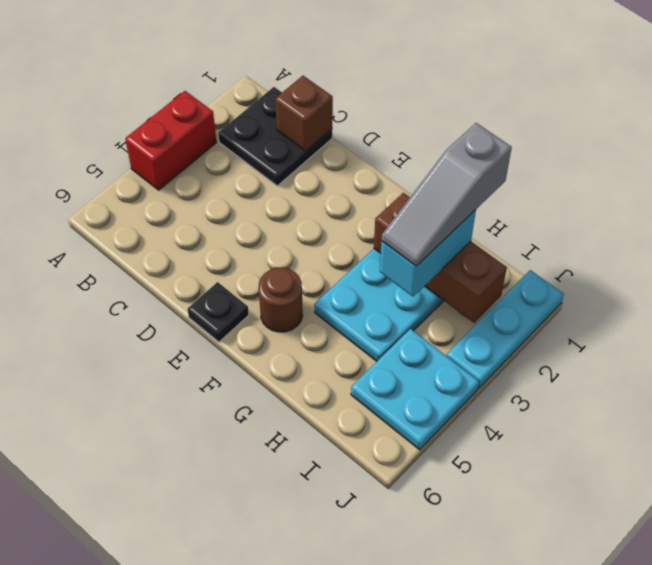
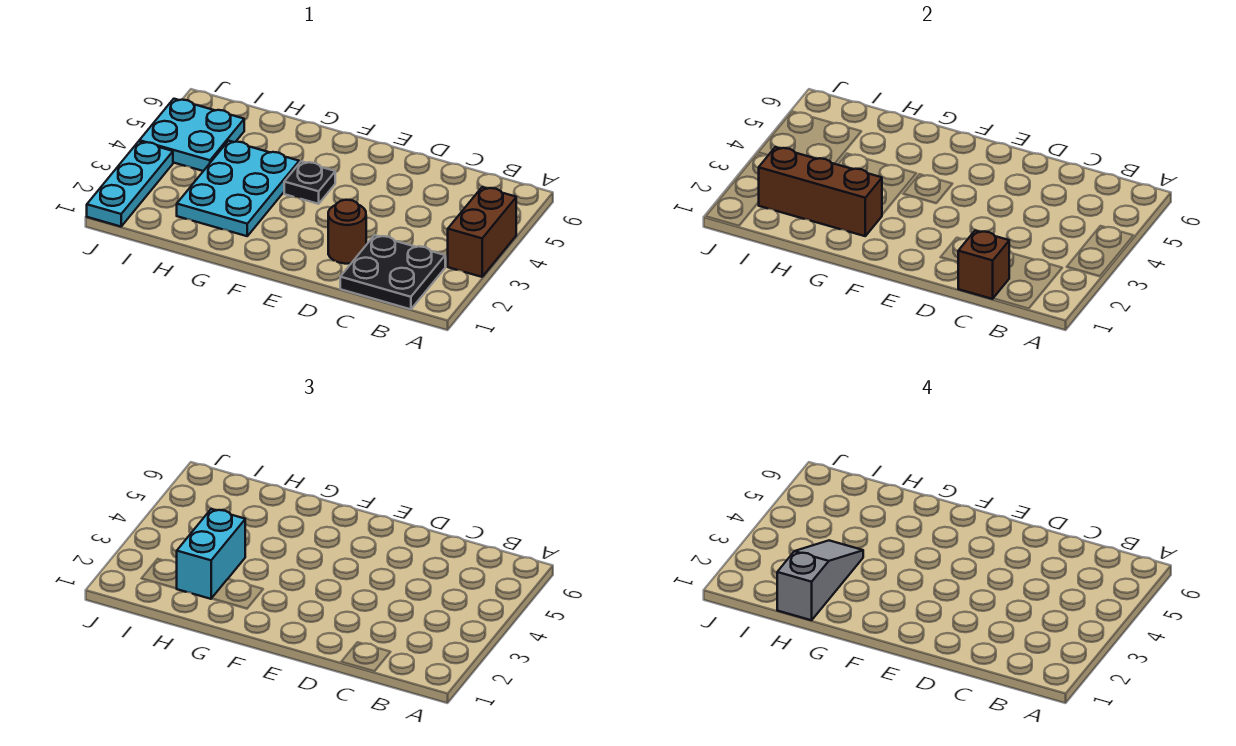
red 1x2 brick [125,91,216,190] -> brown 1x2 brick [448,187,516,277]
black 1x1 plate [188,282,249,342] -> black 1x1 plate moved to [284,161,335,204]
brown 1x1 round brick [259,268,303,332] -> brown 1x1 round brick moved to [328,200,366,264]

